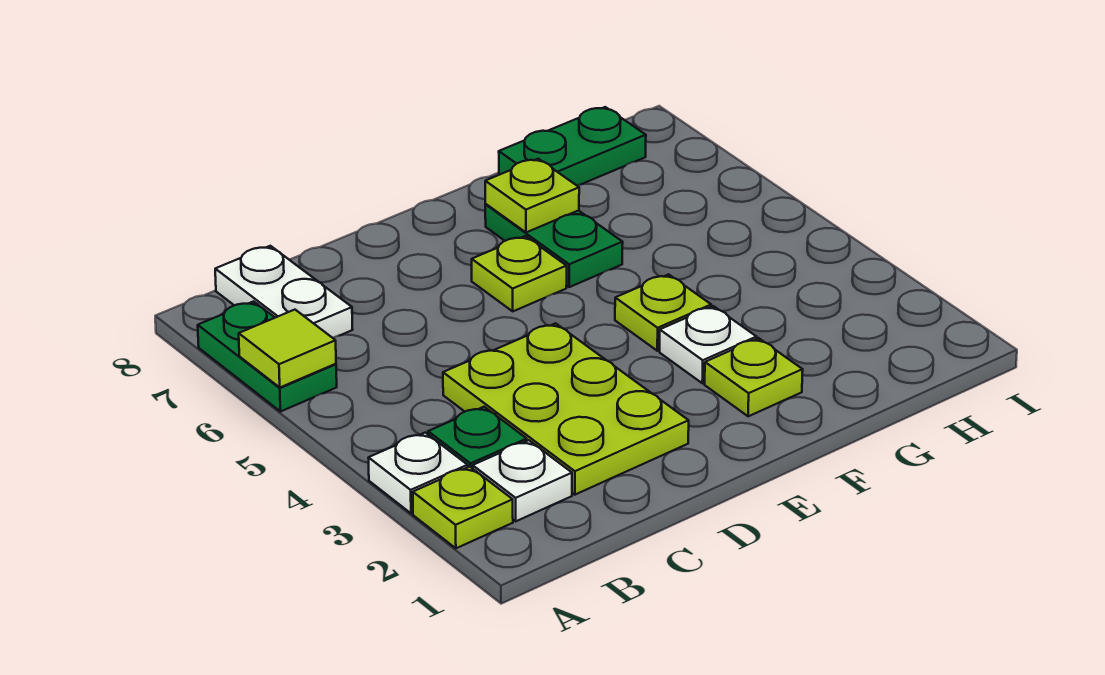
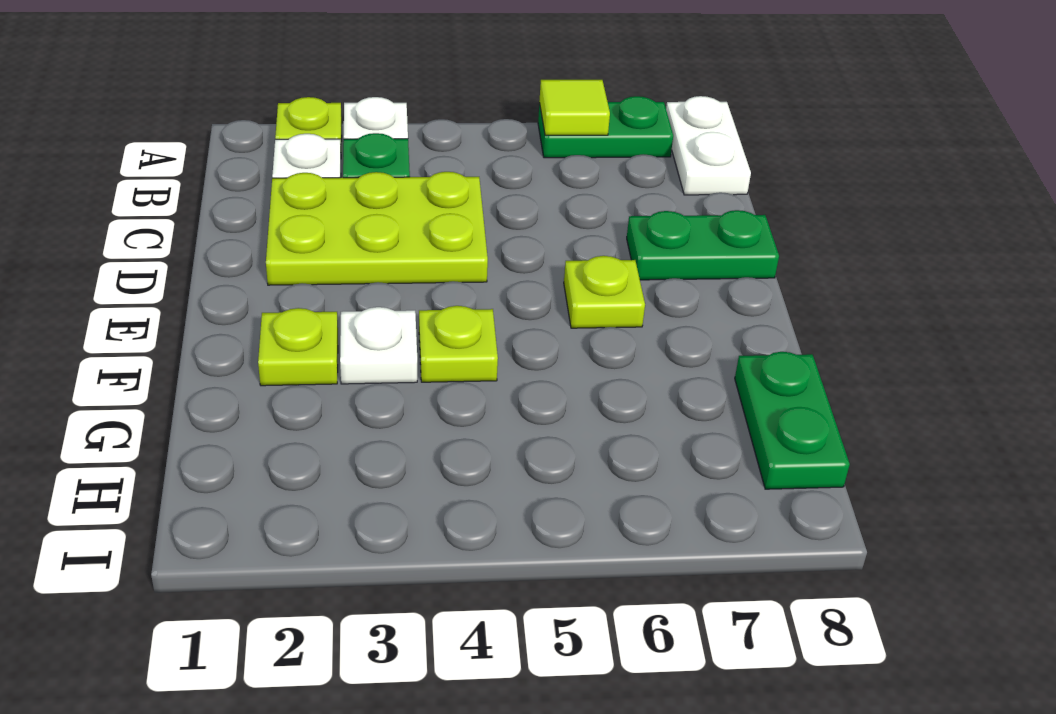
white 1x2 plate [215,246,353,338] -> white 1x2 plate turned to [666,96,751,195]
green 1x2 plate [485,204,623,287] -> green 1x2 plate moved to [627,210,779,280]
lime 1x1 plate [485,159,579,232] -> none

